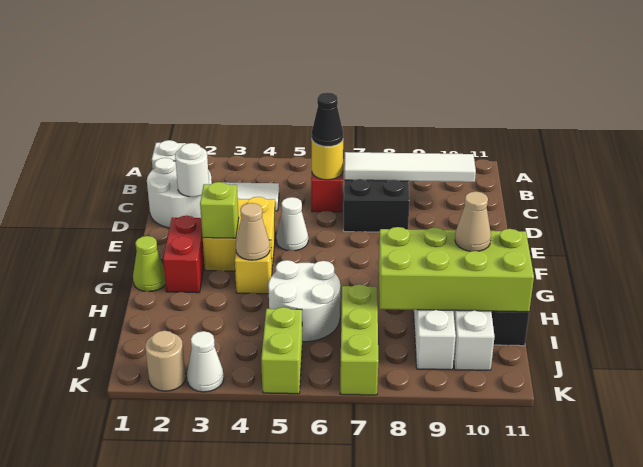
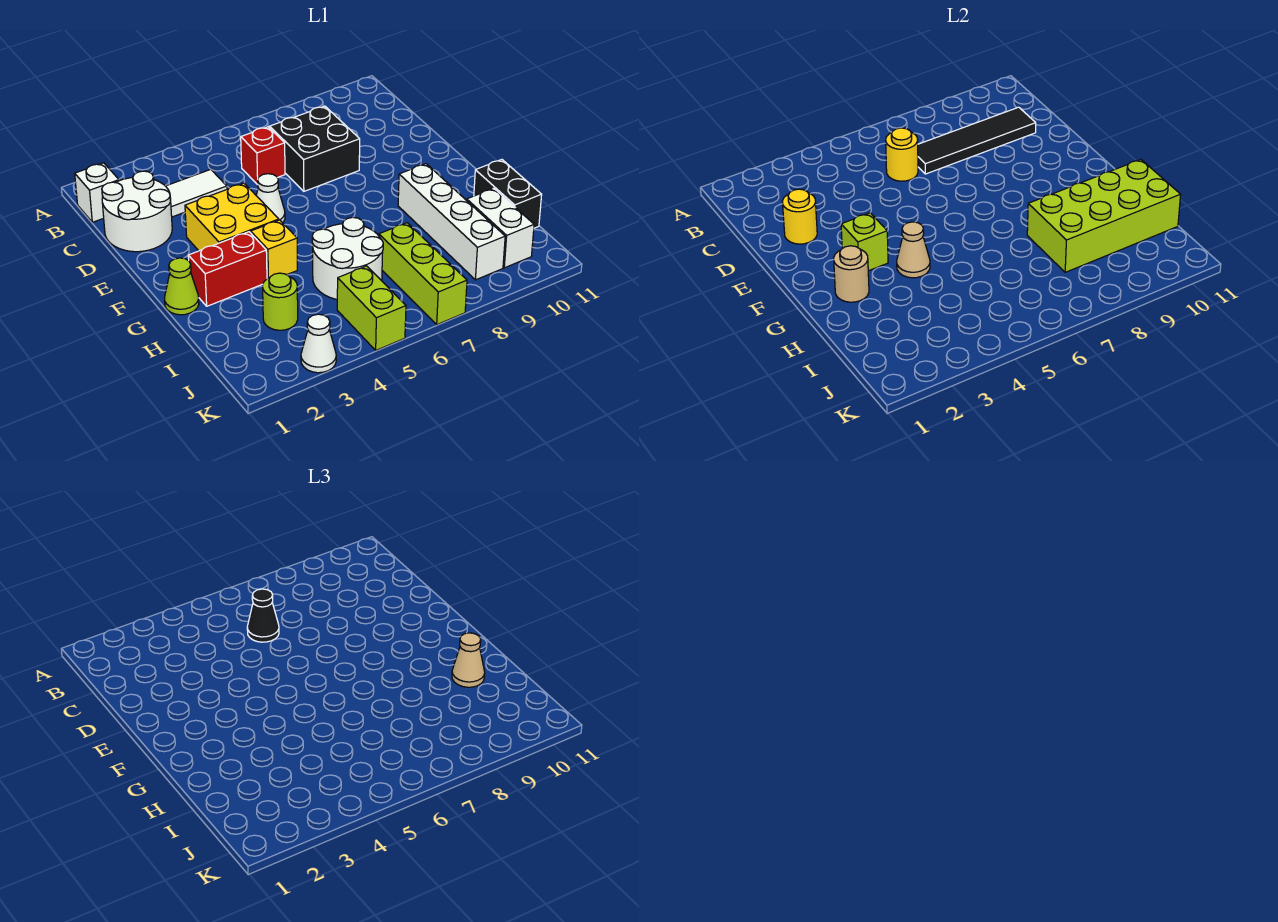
white 1x4 tile [344,152,476,182] -> black 1x4 tile [918,107,1036,174]
white 1x1 round brick [175,143,209,197] -> yellow 1x1 round brick [783,189,817,244]
red 1x2 brick [163,216,204,293] -> red 1x2 brick turned to [188,232,267,306]
none -> lime 1x1 round brick [263,273,298,330]
tan 1x1 round brick [145,331,185,391] -> tan 1x1 round brick moved to [834,246,869,302]

